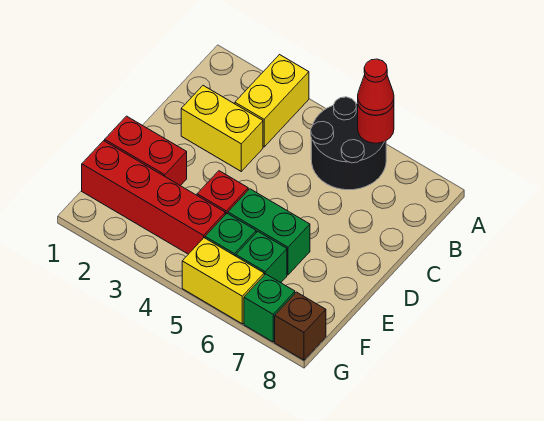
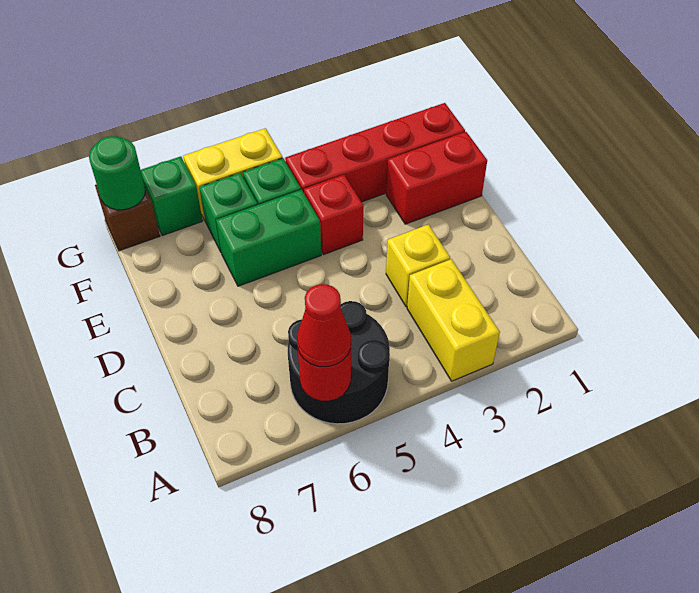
yellow 1x2 brick [181,86,263,171] -> yellow 1x1 brick [386,224,450,307]
none -> green 1x1 round brick [89,136,146,210]

